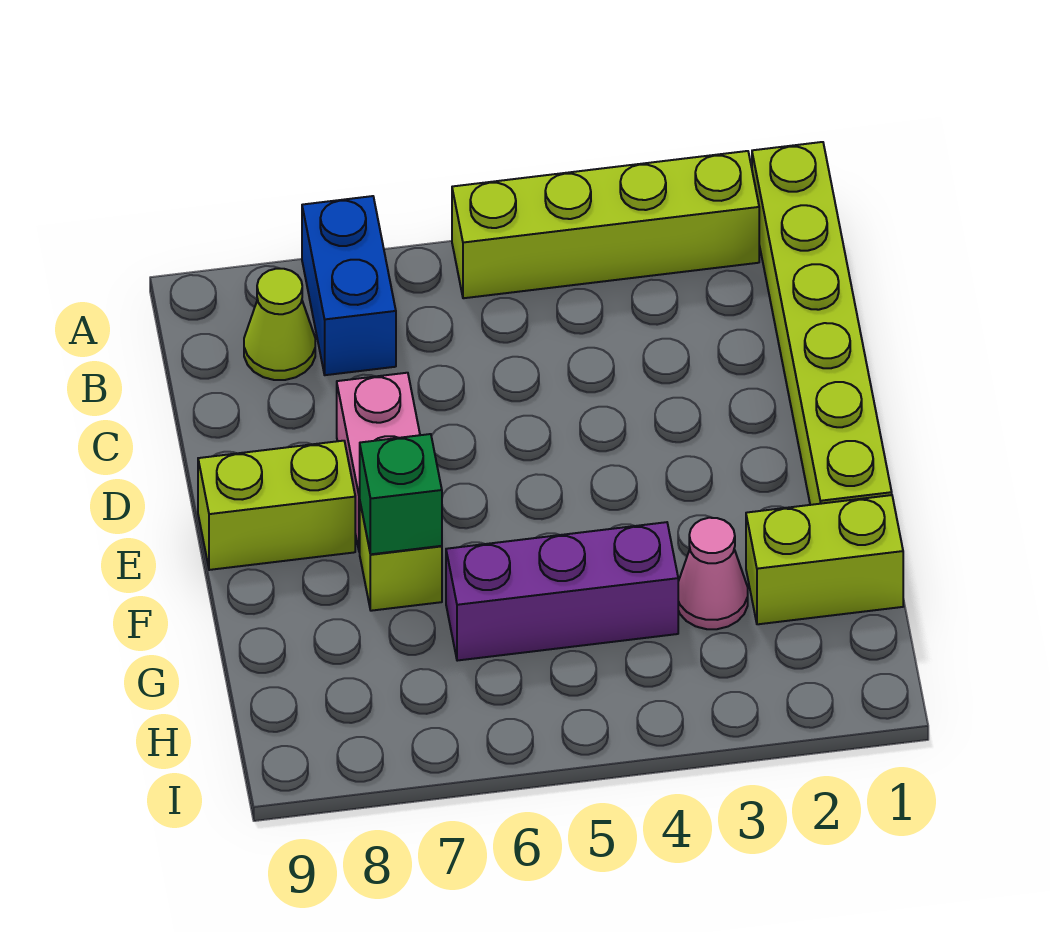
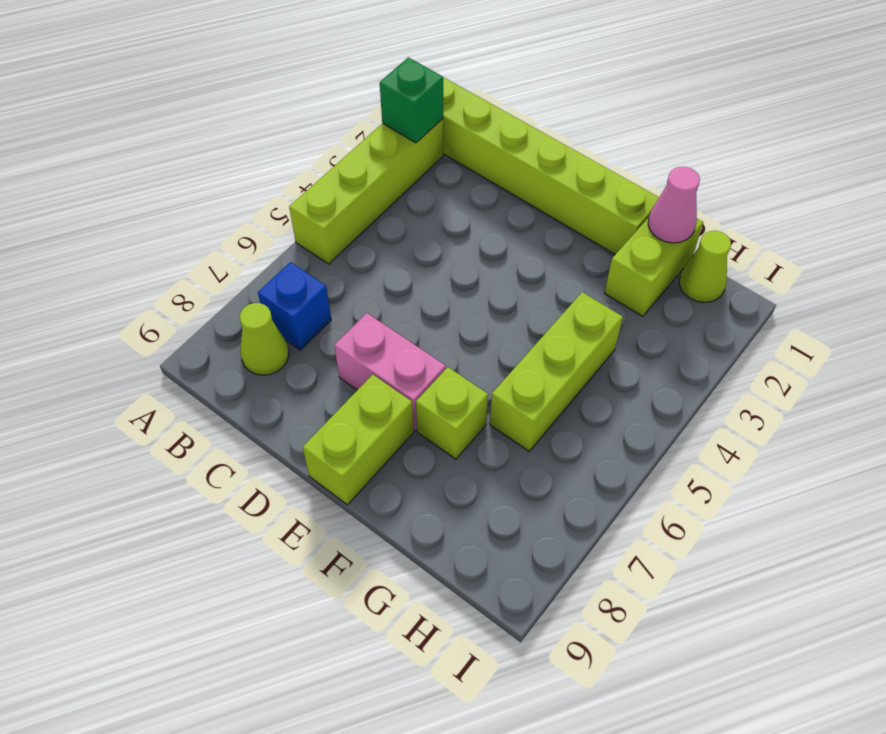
blue 1x2 brick [302,196,396,375] -> blue 1x1 brick [258,262,331,350]
green 1x1 brick [360,434,442,554] -> green 1x1 brick moved to [380,57,443,143]
pink 1x1 cone [678,518,748,629] -> pink 1x1 cone moved to [648,167,700,243]
purple 1x3 brick [446,522,678,661] -> lime 1x3 brick [490,292,623,451]
none -> lime 1x1 cone [679,231,731,302]

